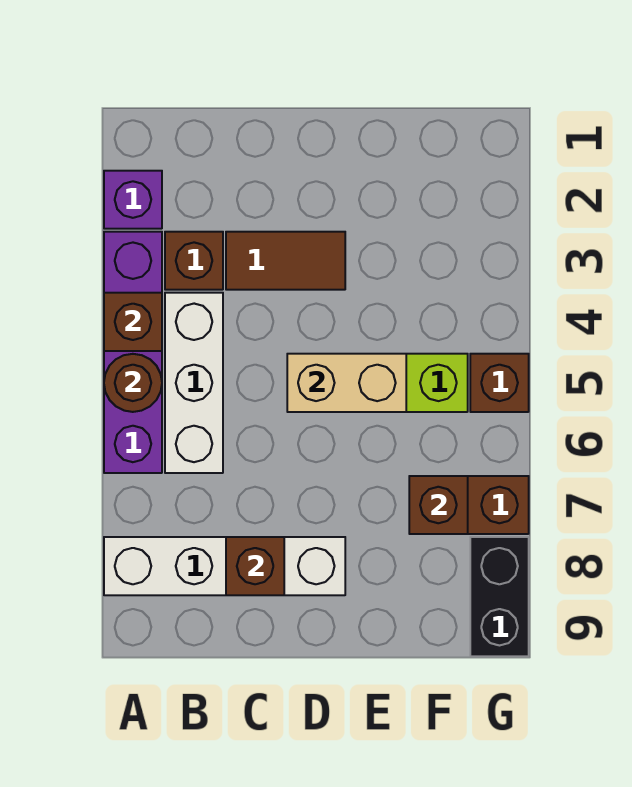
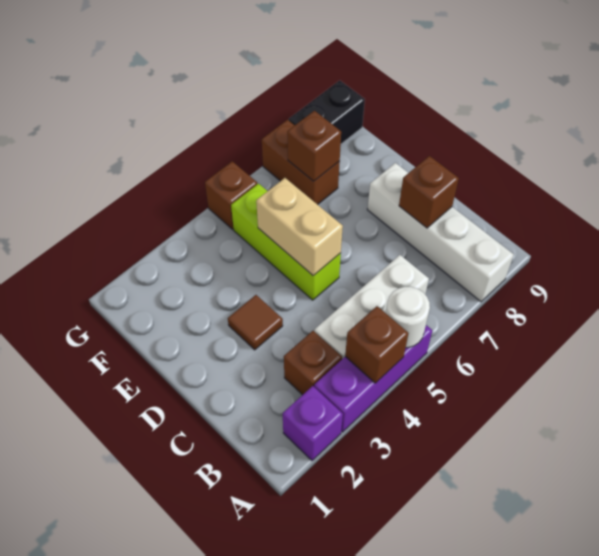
purple 1x4 brick [104,232,162,473] -> purple 1x3 brick [314,325,432,432]
brown 1x1 round brick [104,354,162,412] -> white 1x1 round brick [386,287,430,348]
brown 1x2 tile [226,232,345,290] -> brown 1x1 tile [228,295,283,350]

